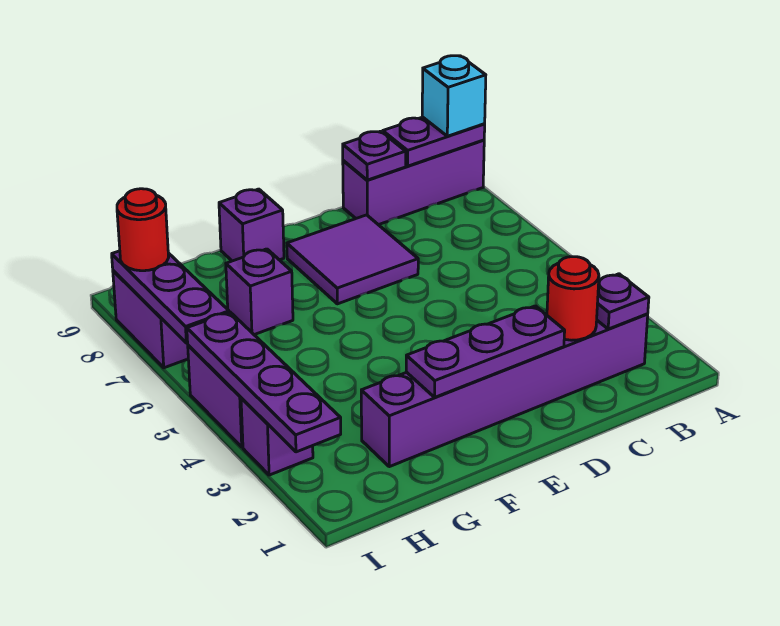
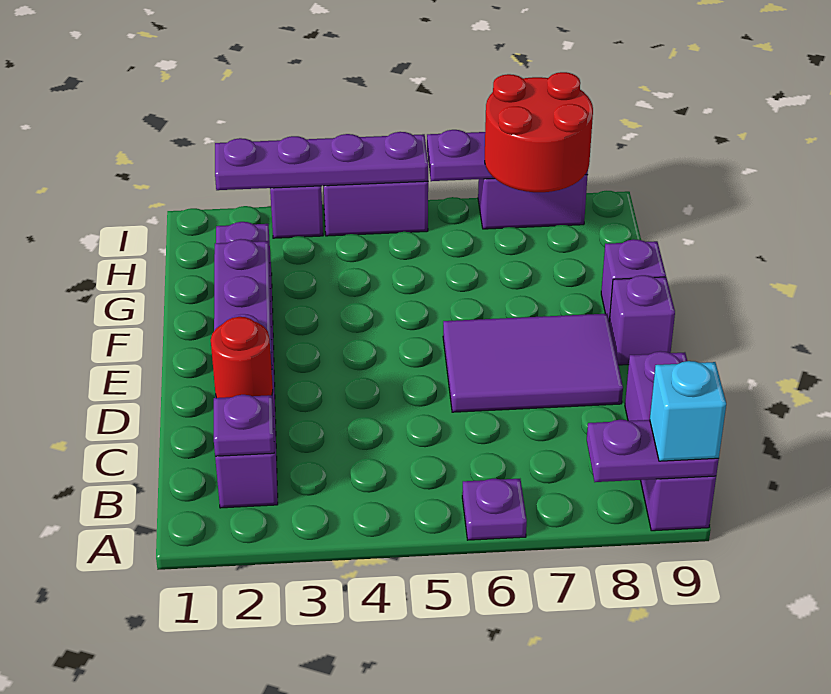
purple 1x2 plate [383,117,485,166] -> purple 1x2 plate turned to [587,420,719,482]
purple 1x1 plate [343,131,406,180] -> purple 1x1 plate moved to [462,479,527,540]
purple 2x2 tile [287,215,418,304] -> purple 2x3 tile [443,314,623,412]
purple 1x1 brick [226,249,293,335] -> purple 1x1 brick moved to [609,275,675,365]
red 1x1 round brick [117,189,169,271] -> red 2x2 round brick [485,72,593,192]

